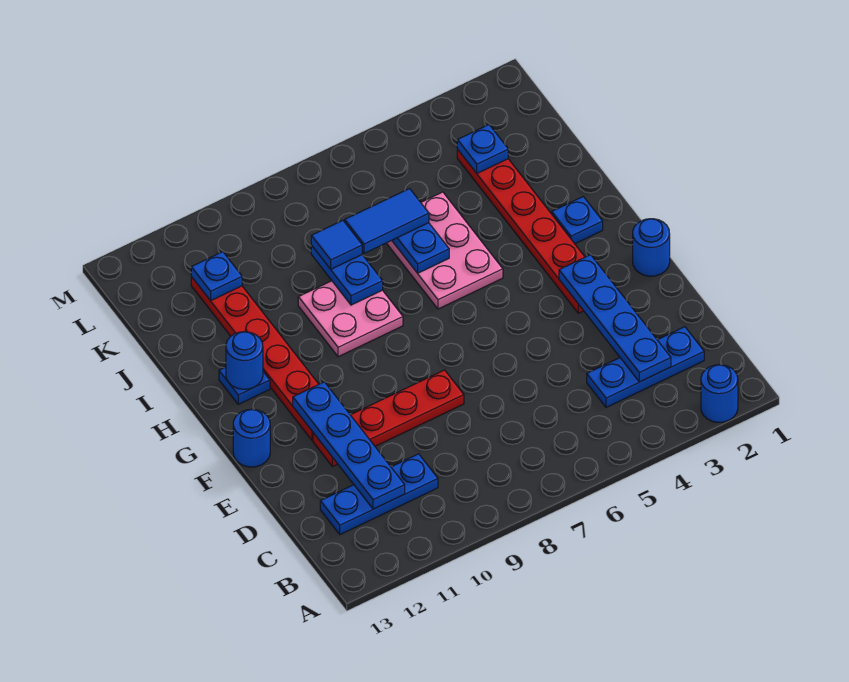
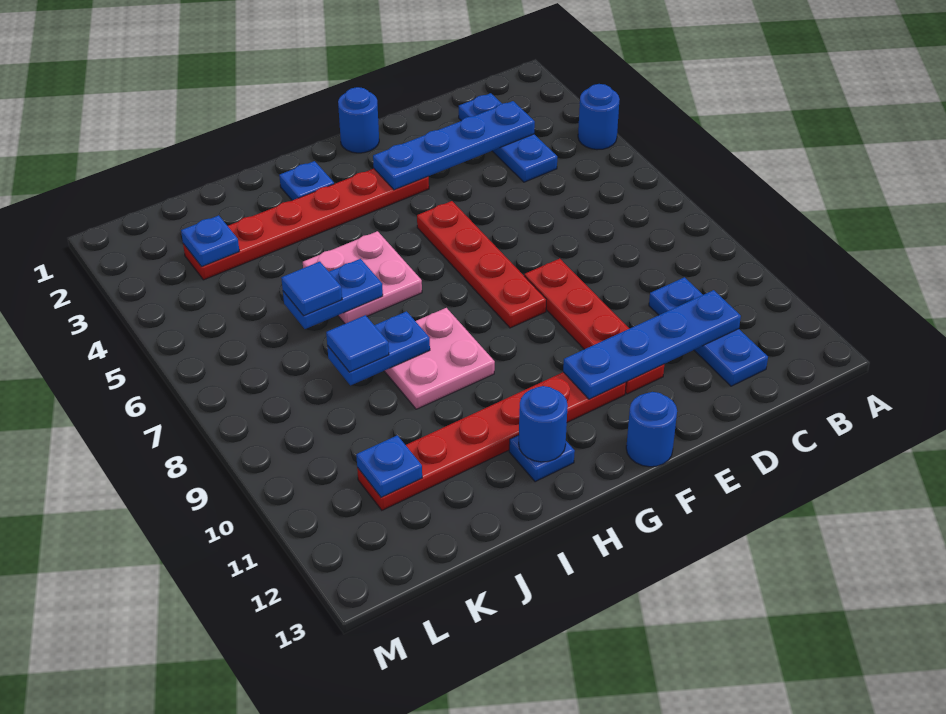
blue 1x1 round brick [701,365,738,422] -> blue 1x1 round brick moved to [578,84,620,150]
none -> red 1x4 plate [417,201,546,328]
pink 2x3 plate [387,192,503,309] -> pink 2x2 plate [303,231,422,324]
blue 1x2 tile [345,189,429,253] -> blue 1x1 tile [281,262,342,316]

